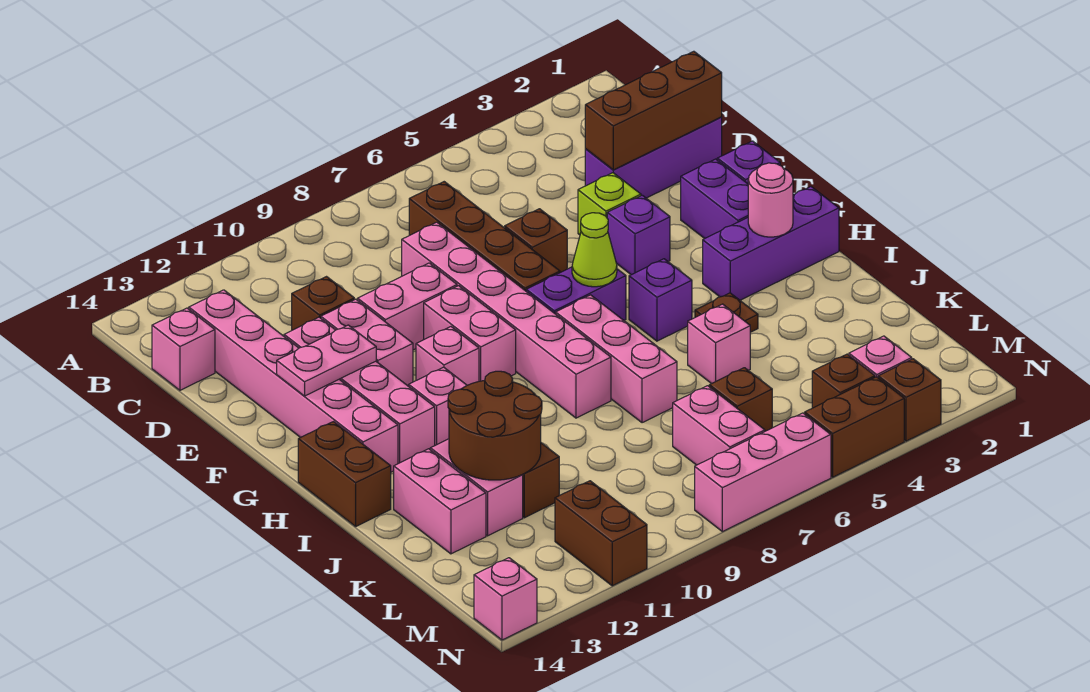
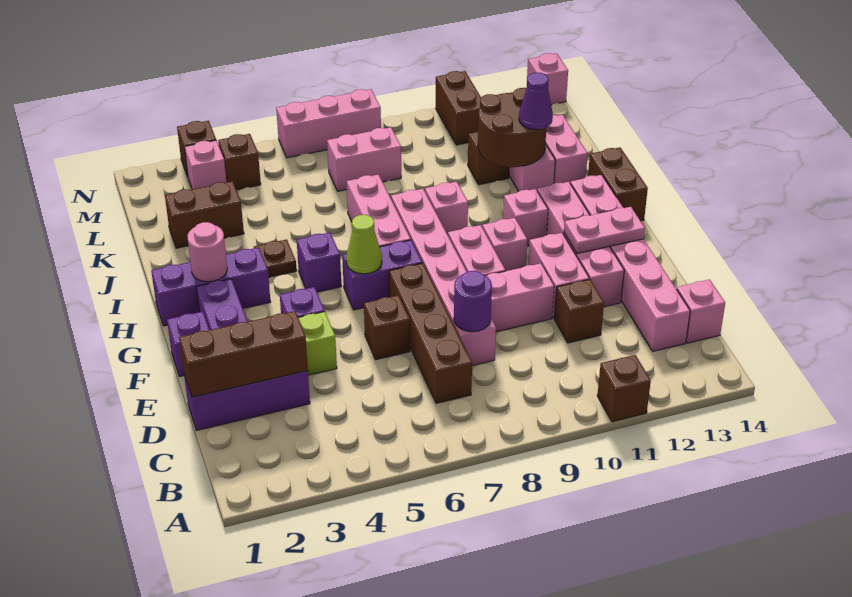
none -> purple 1x1 round brick [454,271,492,332]
pink 1x1 brick [688,304,750,384] -> pink 1x1 brick moved to [425,182,468,235]
none -> purple 1x1 cone [519,73,553,130]
brown 1x1 brick [709,368,772,431] -> brown 1x1 brick moved to [597,355,651,422]
pink 1x2 brick [673,386,765,465] -> pink 1x2 brick turned to [327,127,401,191]
brown 1x2 brick [805,377,904,477] -> brown 1x2 brick moved to [165,181,244,248]

